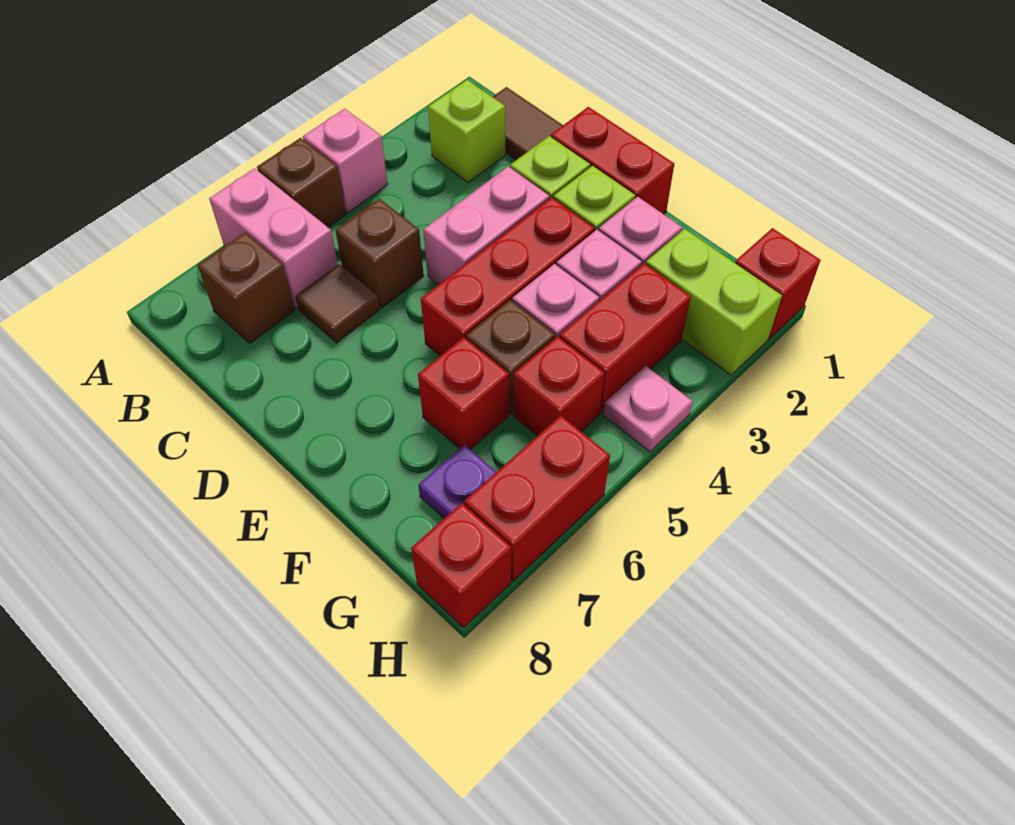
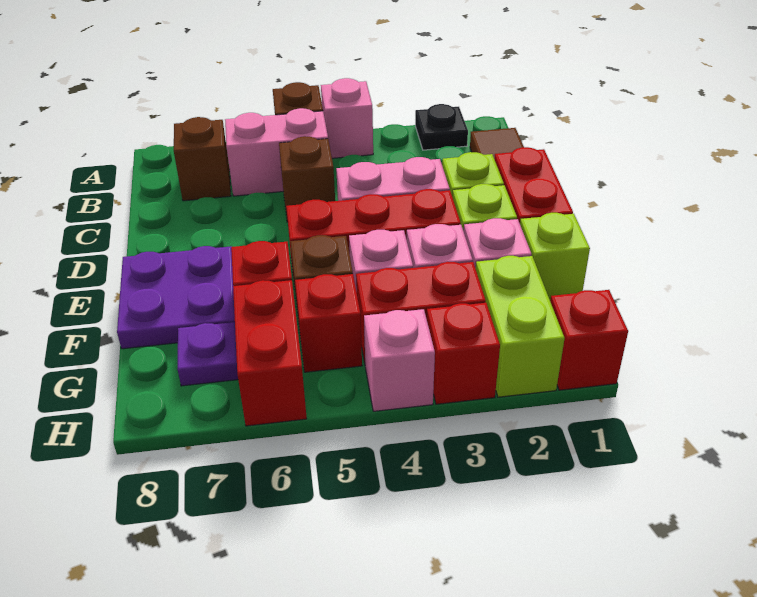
none -> black 1x1 plate [415,104,468,150]
pink 1x2 brick [209,168,338,309] -> pink 1x2 brick turned to [225,108,328,196]
lime 1x1 brick [428,80,505,182] -> lime 1x1 brick moved to [520,213,590,300]
brown 1x1 tile [295,264,380,343] -> none
none -> purple 2x2 plate [117,246,235,349]
pink 1x1 plate [604,366,693,452] -> pink 1x1 brick [364,309,435,411]
red 1x2 brick [464,415,610,581] -> red 1x2 brick turned to [233,280,307,426]
red 1x1 brick [411,503,511,628] -> red 1x1 brick moved to [427,303,500,404]

